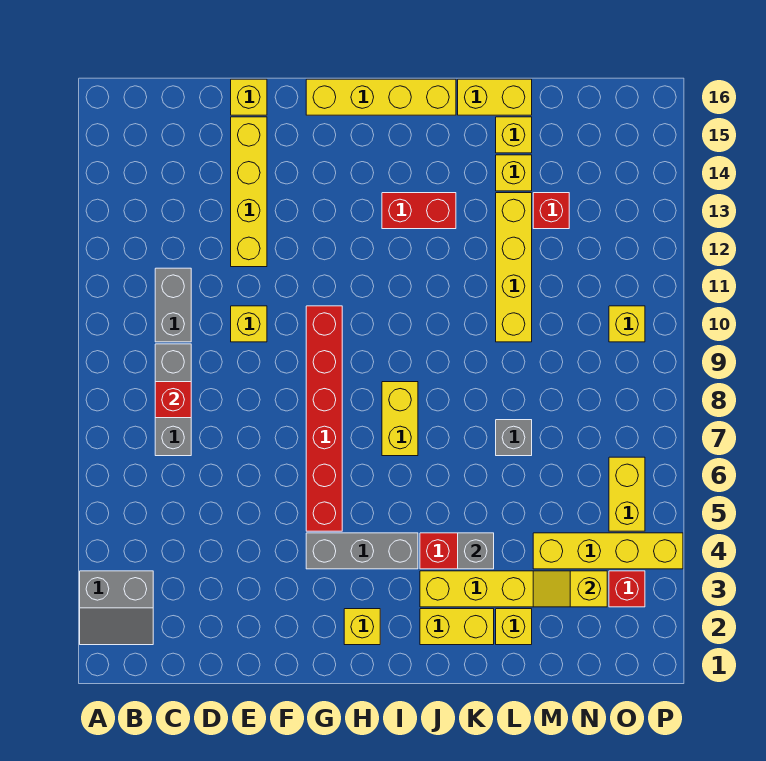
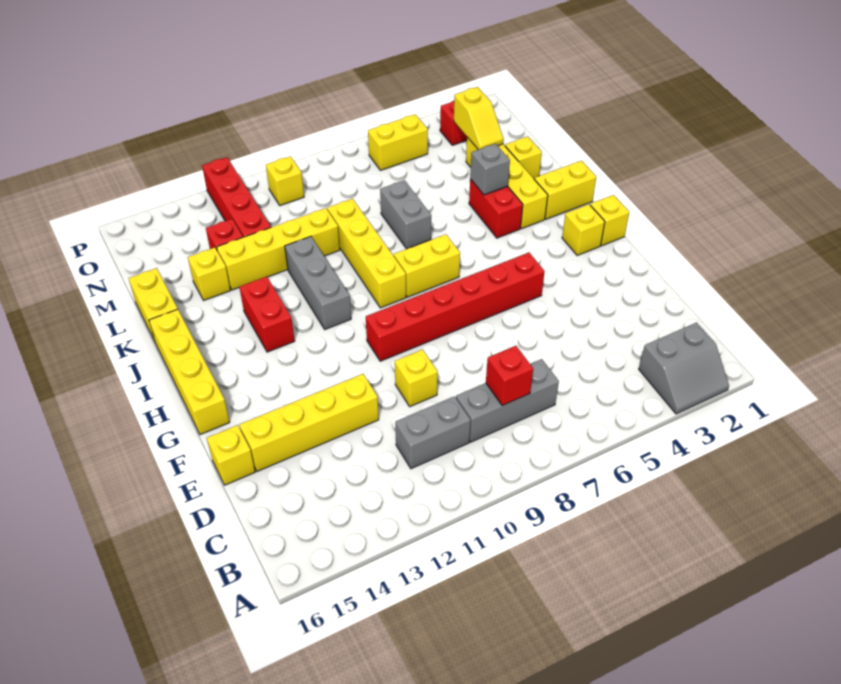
grey 2x2 slope [80,571,153,645] -> grey 2x2 slope turned to [639,323,729,414]
grey 1x3 brick [306,533,418,569] -> grey 1x3 brick moved to [285,236,351,329]
yellow 1x2 brick [420,609,494,645] -> yellow 1x2 brick turned to [534,161,596,219]
grey 1x1 brick [496,420,532,456] -> grey 1x2 brick [380,180,431,249]
yellow 1x1 brick [496,117,532,153] -> yellow 1x1 brick moved to [590,195,629,246]
yellow 1x4 brick [533,533,683,569] -> yellow 1x4 brick moved to [327,199,406,308]
none -> red 1x4 brick [202,157,271,237]

